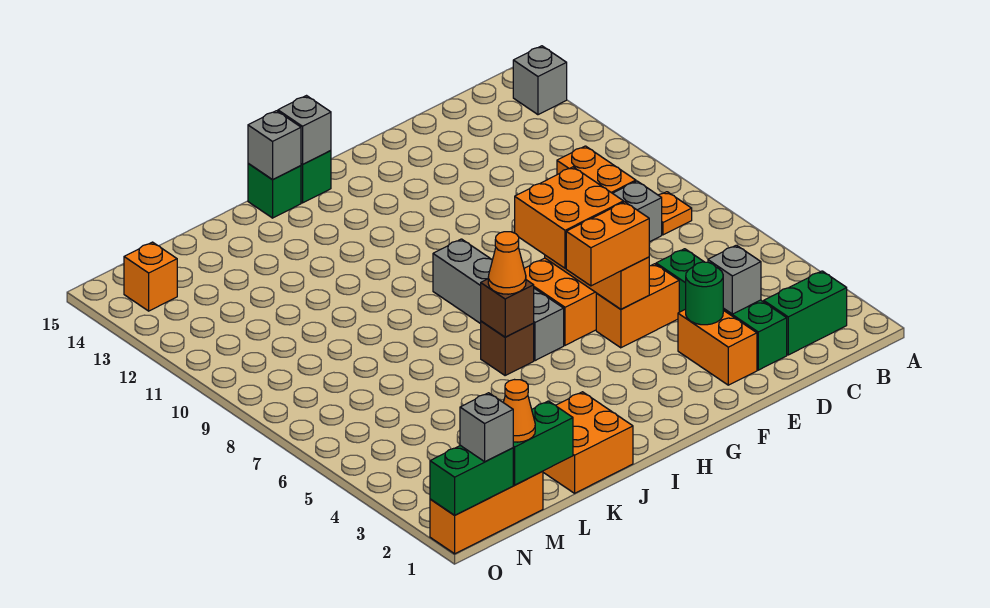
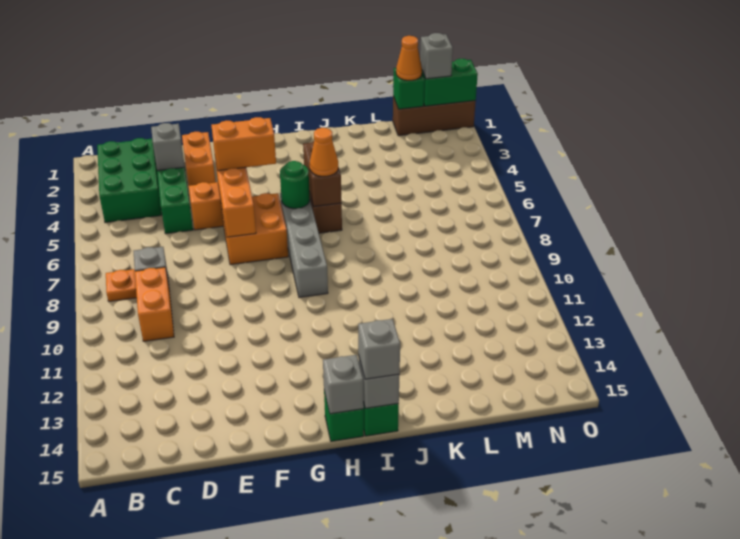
grey 1x1 brick [513,46,567,115] -> grey 1x1 brick moved to [358,319,400,379]
green 1x2 brick [764,271,847,355] -> green 2x3 brick [97,138,162,223]
green 1x1 round brick [686,262,724,325] -> green 1x1 round brick moved to [280,161,310,209]
orange 2x2 brick [515,167,624,268] -> none
brown 1x1 brick [481,279,534,337] -> brown 1x2 brick [303,141,341,207]
orange 2x2 brick [543,392,633,493] -> none
green 1x2 brick [513,401,573,485] -> green 1x1 brick [393,68,425,109]
orange 1x3 brick [430,471,543,554] -> brown 1x3 brick [393,96,476,136]
orange 1x1 brick [124,242,177,311] -> none

